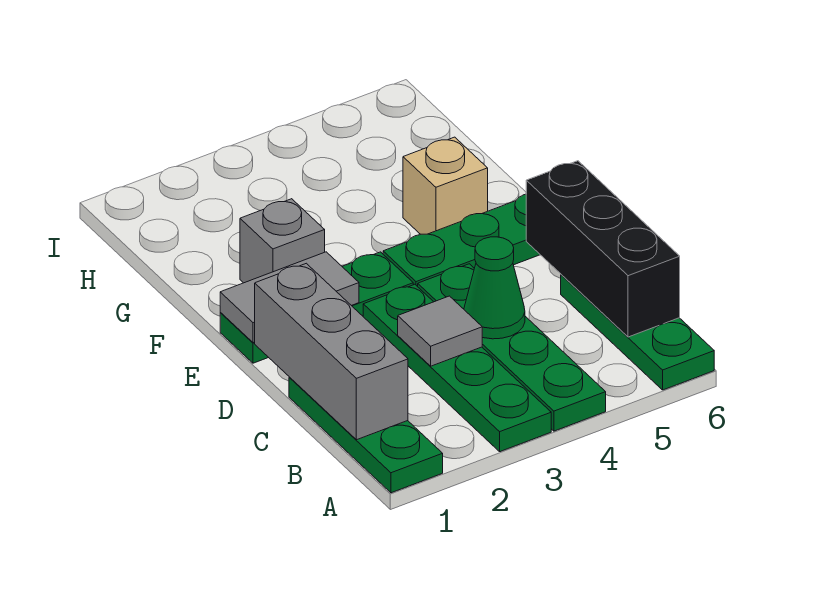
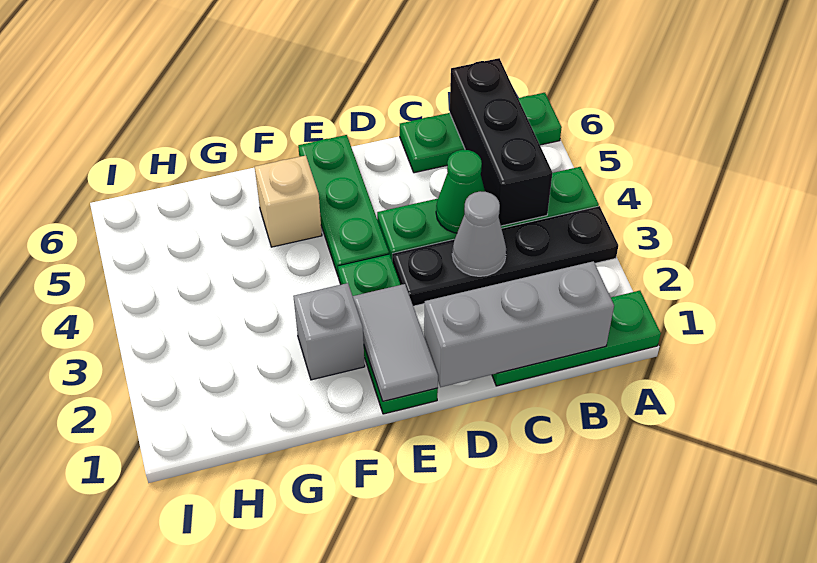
green 1x4 plate [363,284,551,452] -> black 1x4 plate [392,206,618,306]
black 1x3 brick [526,161,680,337] -> black 1x3 brick turned to [450,58,553,226]
grey 1x1 tile [398,296,482,366] -> grey 1x1 cone [452,191,506,276]

